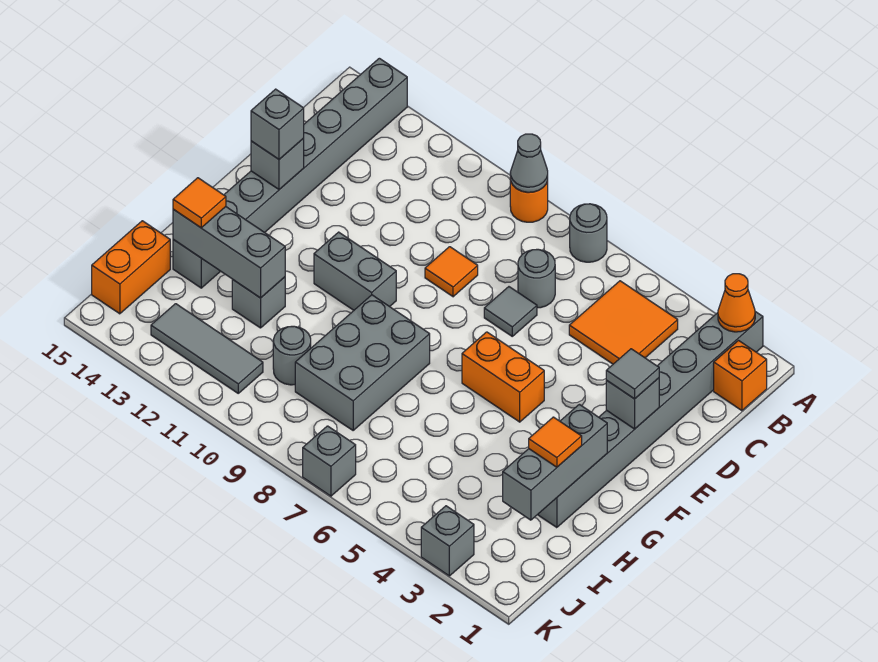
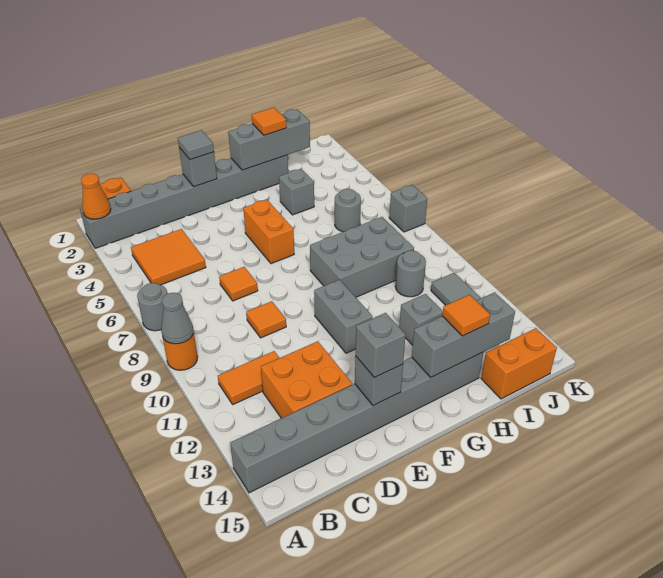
none -> orange 1x2 tile [218,351,279,404]
grey 1x1 round brick [518,249,555,308] -> grey 1x1 round brick moved to [335,189,361,232]
none -> orange 2x2 brick [261,341,352,418]
grey 1x1 tile [484,287,537,336] -> orange 1x1 tile [219,267,258,301]
grey 1x3 brick [173,207,285,298] -> grey 1x3 brick turned to [412,292,515,377]
grey 1x1 brick [421,506,474,576] -> grey 1x1 brick moved to [279,169,314,215]

